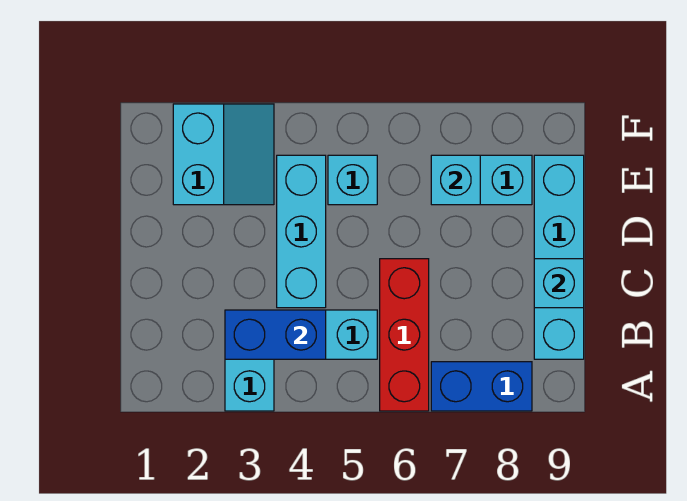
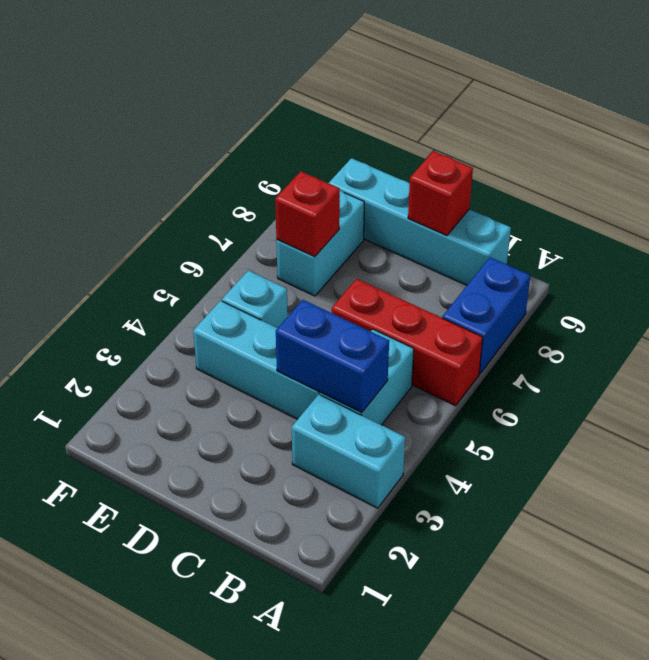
blue 1x2 brick [225,310,326,359] -> blue 1x2 brick turned to [276,300,389,413]
cyan 1x1 brick [534,259,584,308] -> red 1x1 brick [408,151,473,236]
cyan 2x2 slope [173,104,274,205] -> none
cyan 1x1 brick [431,155,480,205] -> red 1x1 brick [275,171,340,257]

